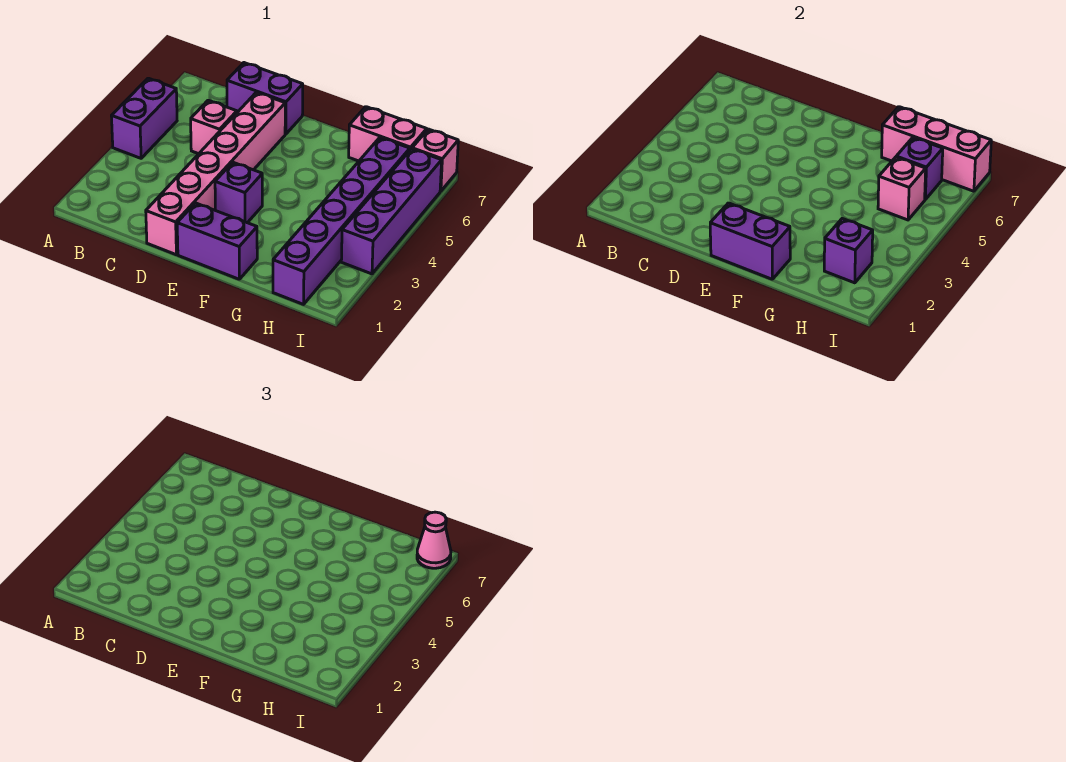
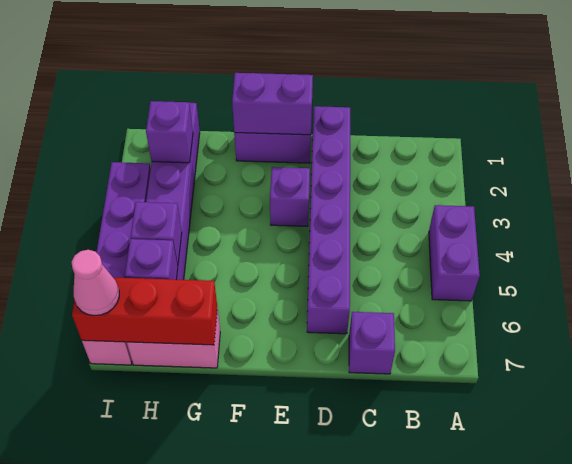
pink 1x1 brick [191,100,237,154] -> none
purple 1x2 brick [227,63,303,134] -> purple 1x1 brick [349,312,395,374]
pink 1x6 brick [146,92,285,255] -> purple 1x6 brick [307,106,350,334]
pink 1x3 brick [882,107,991,191] -> red 1x3 brick [72,277,217,345]
pink 1x1 brick [878,157,926,220] -> purple 1x1 brick [131,202,182,266]

